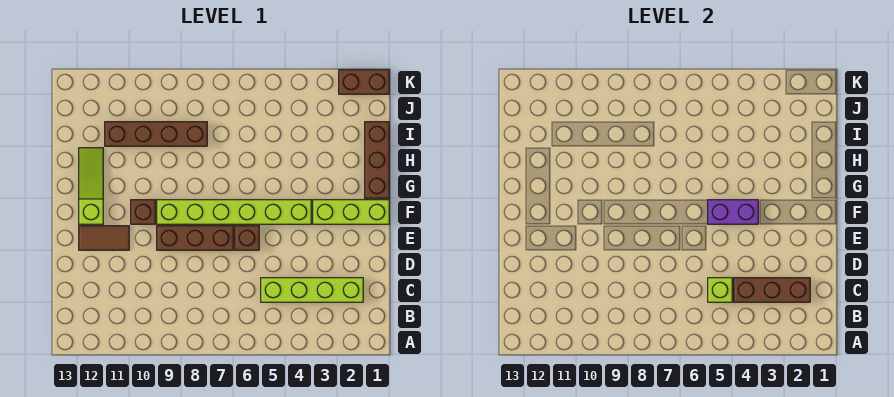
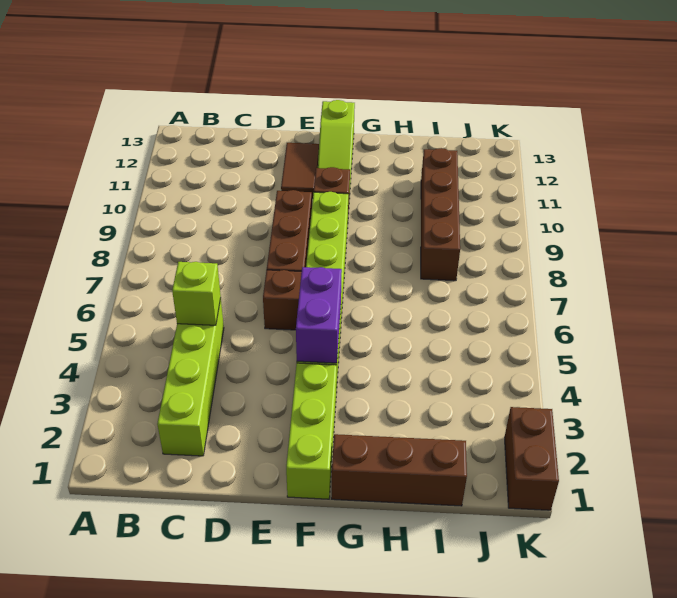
brown 1x3 brick [734,278,810,302] -> none
lime 1x3 slope [79,148,103,224] -> lime 1x3 slope turned to [318,100,355,199]

